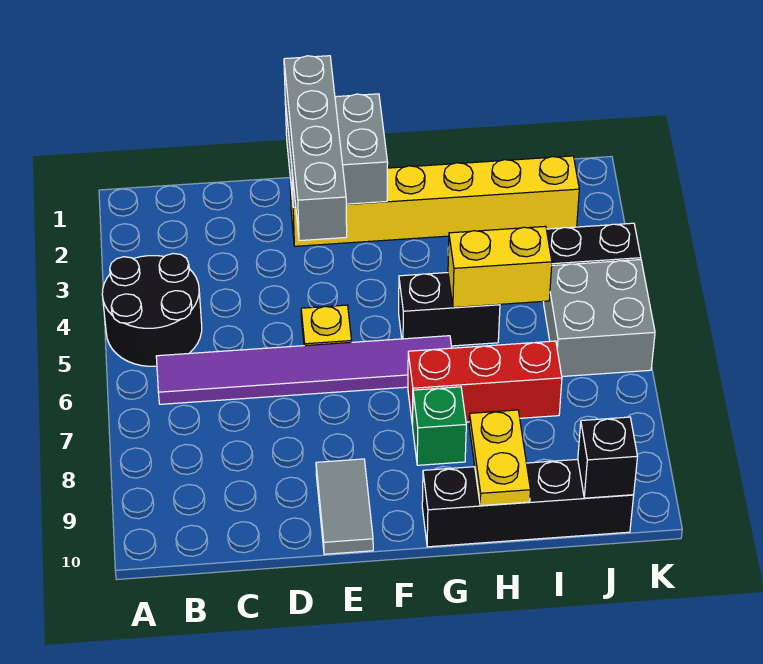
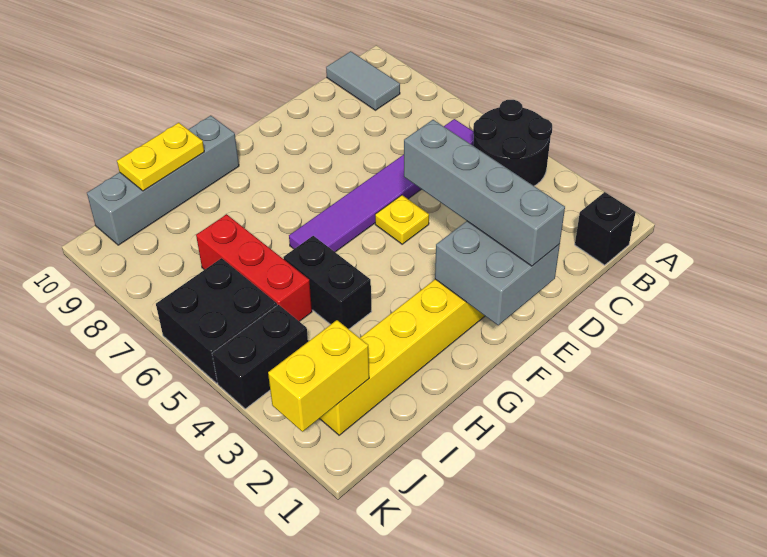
grey 1x2 tile [316,459,373,554] -> grey 1x2 tile moved to [326,51,400,110]
black 1x2 brick [399,273,500,346] -> black 1x2 brick turned to [283,236,372,329]
red 1x3 brick [408,341,562,426] -> red 1x3 brick turned to [196,214,312,321]
green 1x1 brick [413,387,466,465] -> none
black 1x4 brick [422,459,634,547] -> grey 1x4 brick [87,116,239,245]
yellow 1x2 brick [448,226,552,308] -> yellow 1x2 brick moved to [268,320,369,432]
yellow 1x2 plate [469,410,530,506] -> yellow 1x2 plate turned to [117,123,204,191]
grey 2x2 brick [544,260,655,377] -> black 2x2 brick [156,258,277,383]
black 1x1 brick [578,417,638,498] -> black 1x1 brick moved to [575,192,636,265]

